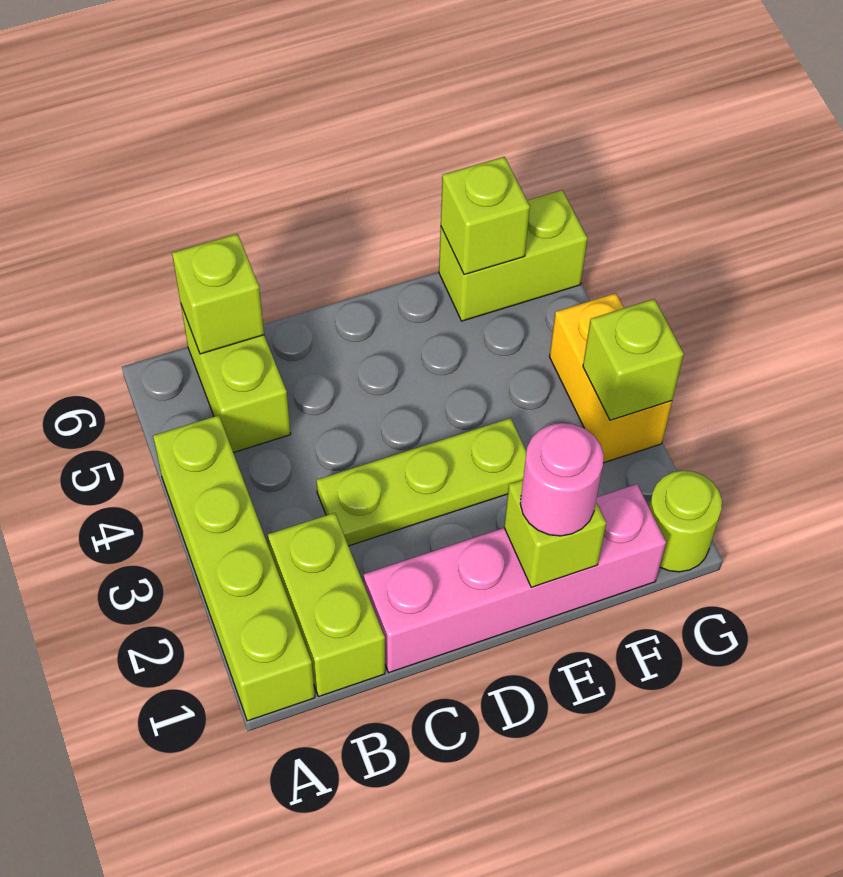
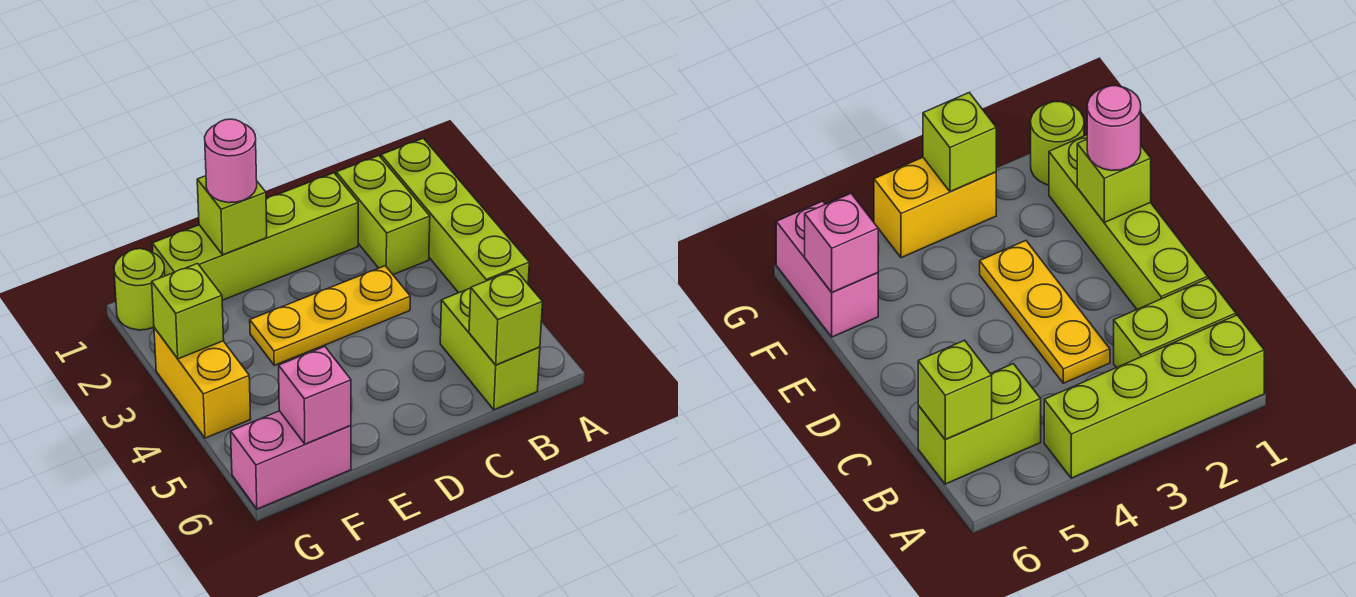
pink 1x4 brick [364,484,666,673] -> lime 1x4 brick [152,173,358,300]
lime 1x3 plate [316,418,527,546] -> yellow 1x3 plate [250,266,410,365]
lime 1x2 brick [439,190,588,321] -> pink 1x2 brick [231,411,351,509]
lime 1x1 brick [441,157,530,275] -> pink 1x1 brick [279,347,351,444]

